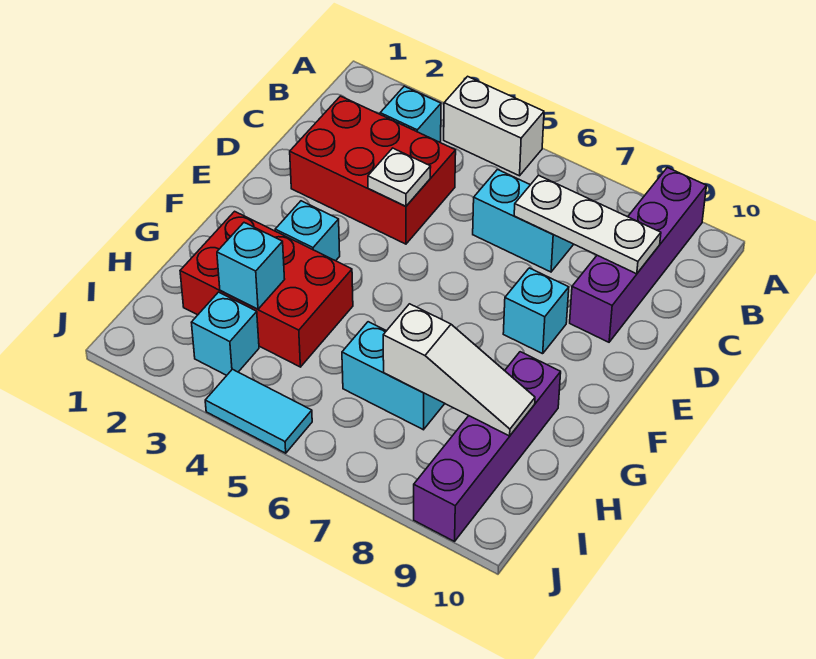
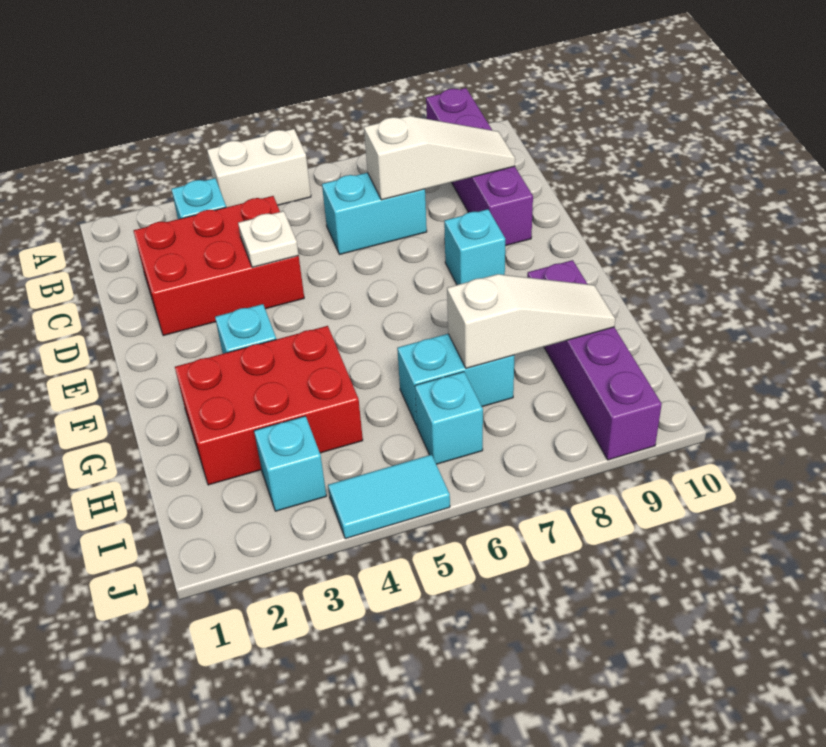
white 1x3 plate [514,175,661,274] -> white 1x3 slope [364,116,515,200]
cyan 1x1 brick [217,223,285,309] -> cyan 1x1 brick moved to [415,372,483,464]

